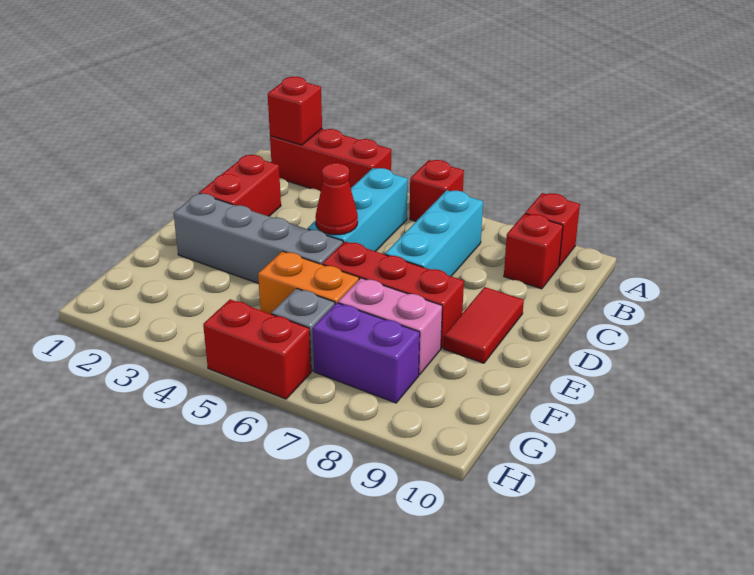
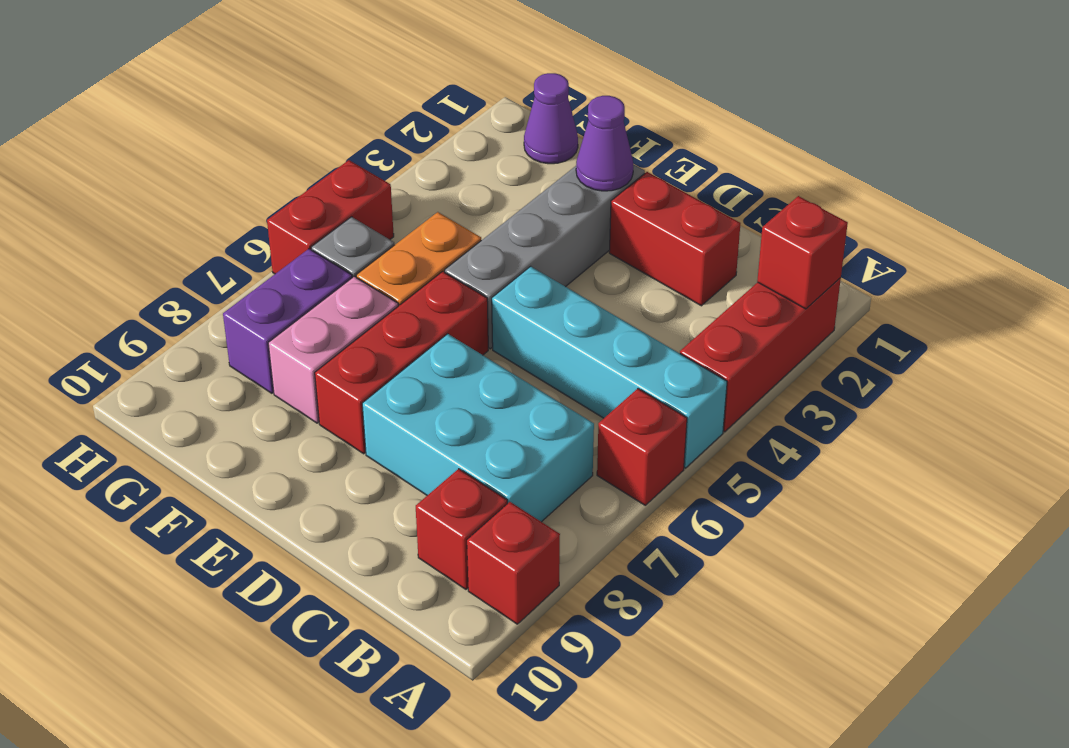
cyan 1x3 brick [308,168,407,252] -> cyan 1x4 brick [492,266,727,468]
cyan 1x3 brick [385,190,483,276] -> cyan 2x3 brick [362,334,594,522]
red 1x1 cone [316,163,358,235] -> none
red 1x2 tile [444,287,524,363] -> none
none -> purple 1x1 cone [576,96,633,191]
none -> purple 1x1 cone [524,73,578,164]

